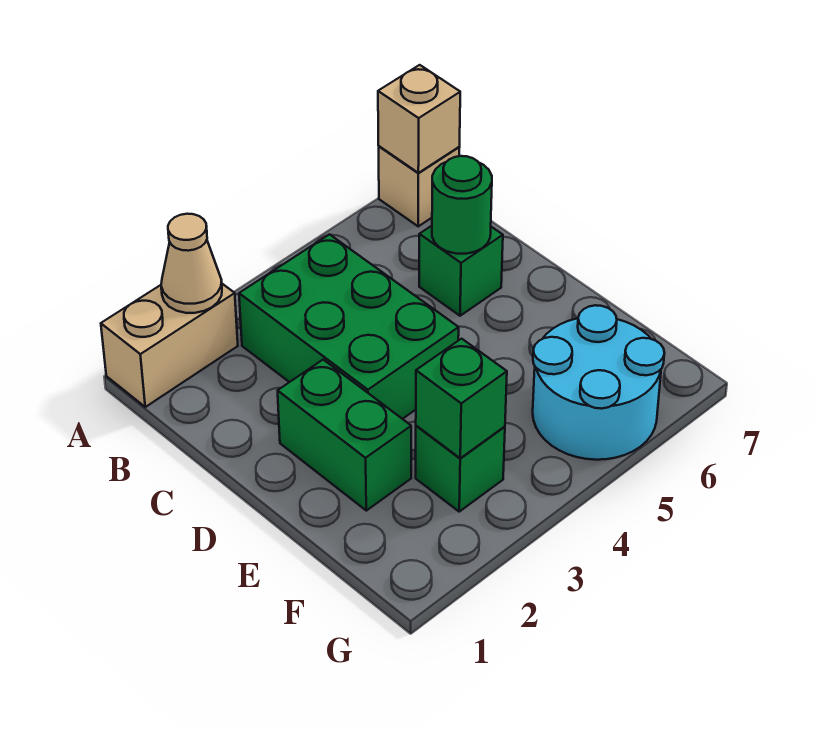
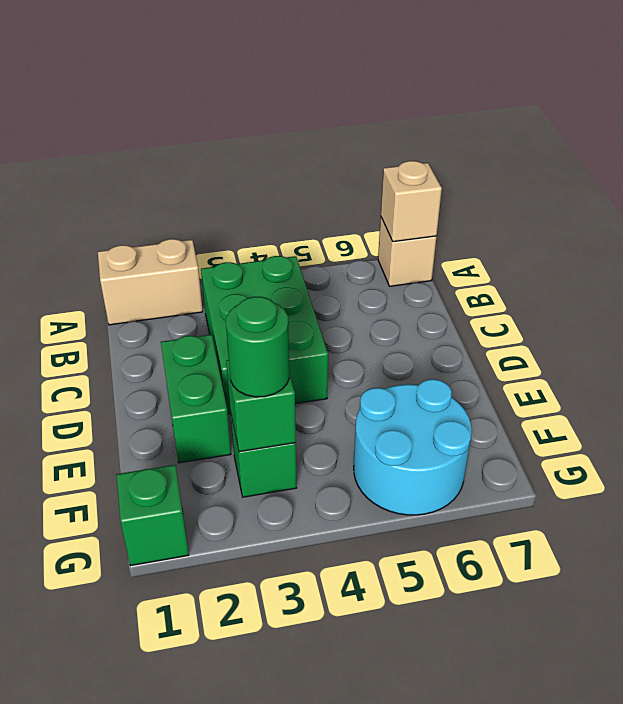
tan 1x1 cone [161,214,222,313] -> none
green 1x1 brick [419,226,503,316] -> green 1x1 brick moved to [116,465,189,565]
green 1x1 round brick [432,156,492,254] -> green 1x1 round brick moved to [226,297,289,397]

